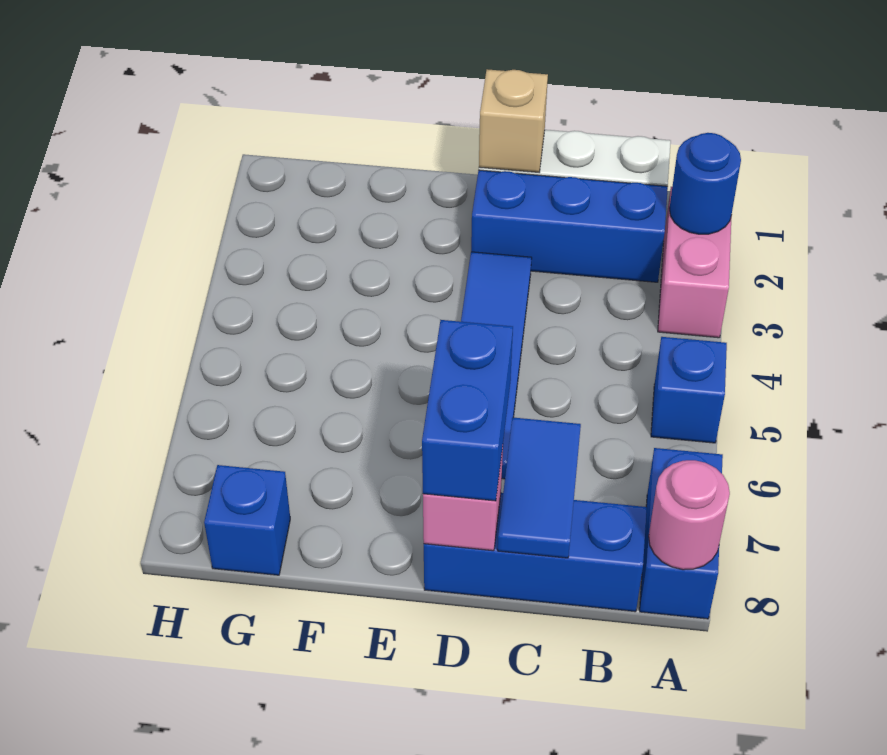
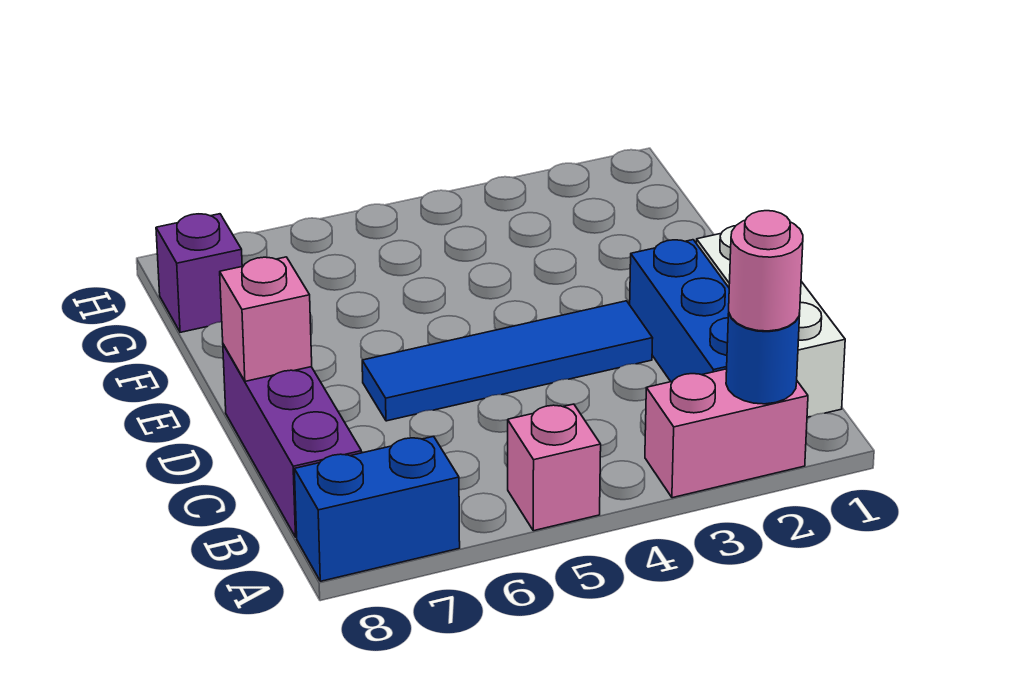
blue 1x1 brick [651,337,727,443] -> pink 1x1 brick [508,404,601,531]
pink 1x1 round brick [649,460,730,570] -> pink 1x1 round brick moved to [729,211,803,331]
blue 1x3 brick [424,493,647,612] -> purple 1x3 brick [223,344,362,537]
blue 1x2 tile [498,417,581,558] -> none
tan 1x1 brick [479,69,548,172] -> none
blue 1x2 brick [422,320,513,501] -> none
blue 1x1 brick [204,465,290,575] -> purple 1x1 brick [156,214,242,332]

